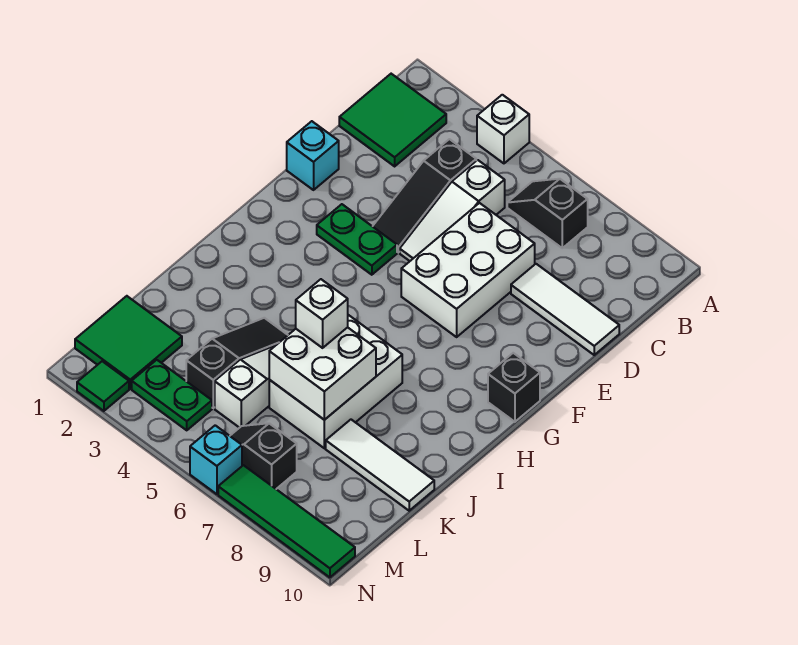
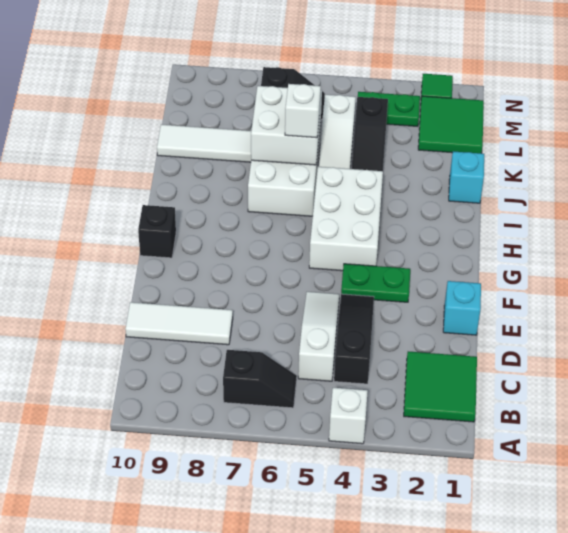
white 2x3 brick [401,203,535,337] -> white 2x3 brick moved to [309,167,383,271]
cyan 1x1 brick [190,425,242,494] -> cyan 1x1 brick moved to [449,151,484,203]
green 1x4 tile [218,465,355,577] -> none

